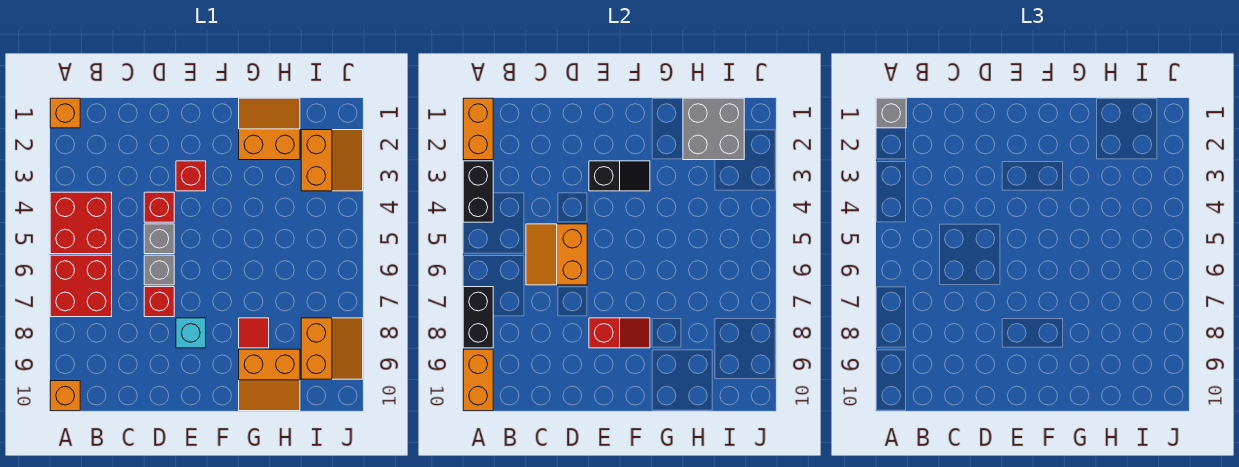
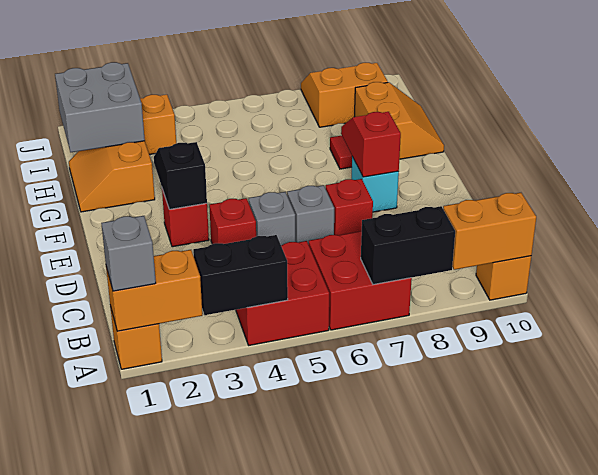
orange 2x2 slope [526,224,587,285] -> none

